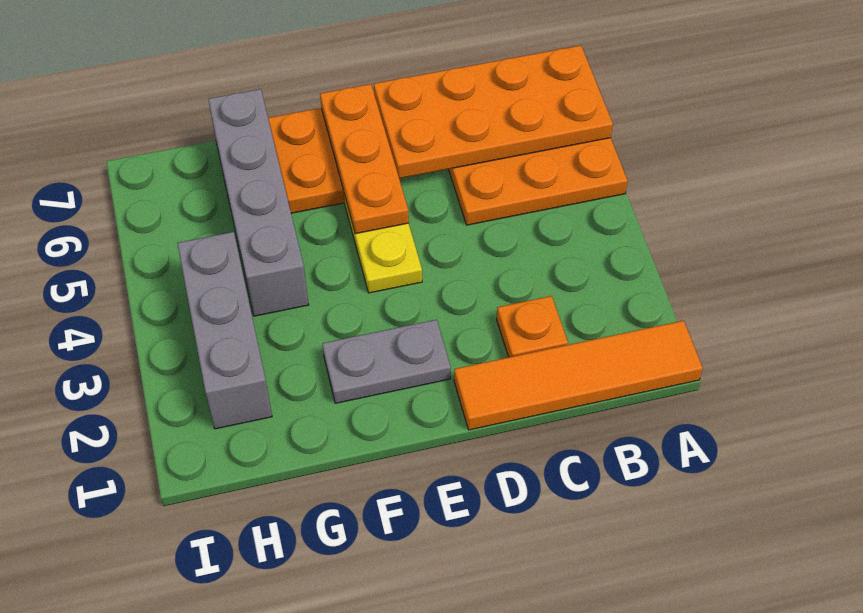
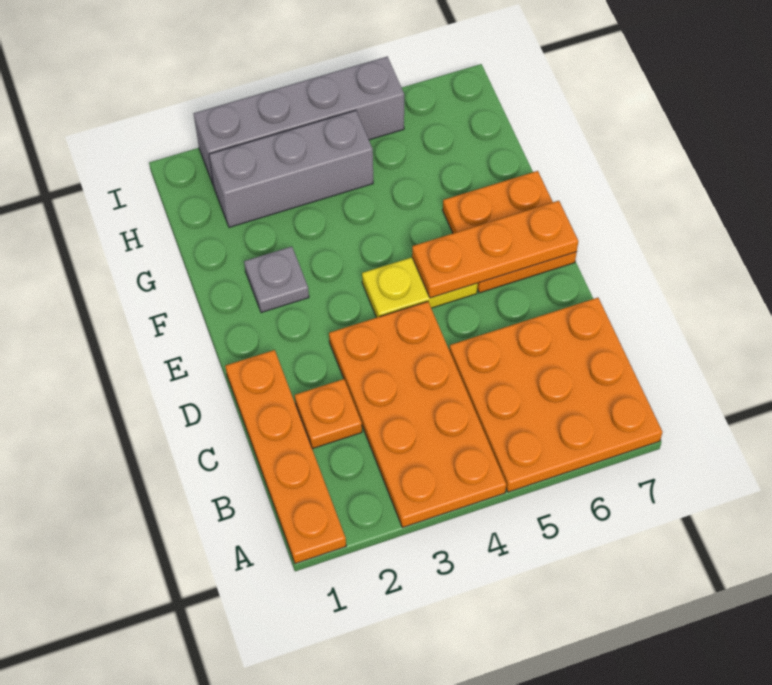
orange 1x4 tile [454,321,703,430] -> orange 1x4 plate [225,350,346,564]
orange 2x4 plate [374,45,613,178] -> orange 2x4 plate moved to [329,302,506,528]
grey 1x2 plate [322,320,451,403] -> grey 1x1 plate [244,247,309,313]
grey 1x4 brick [208,89,309,316] -> grey 1x4 brick moved to [194,57,404,186]

